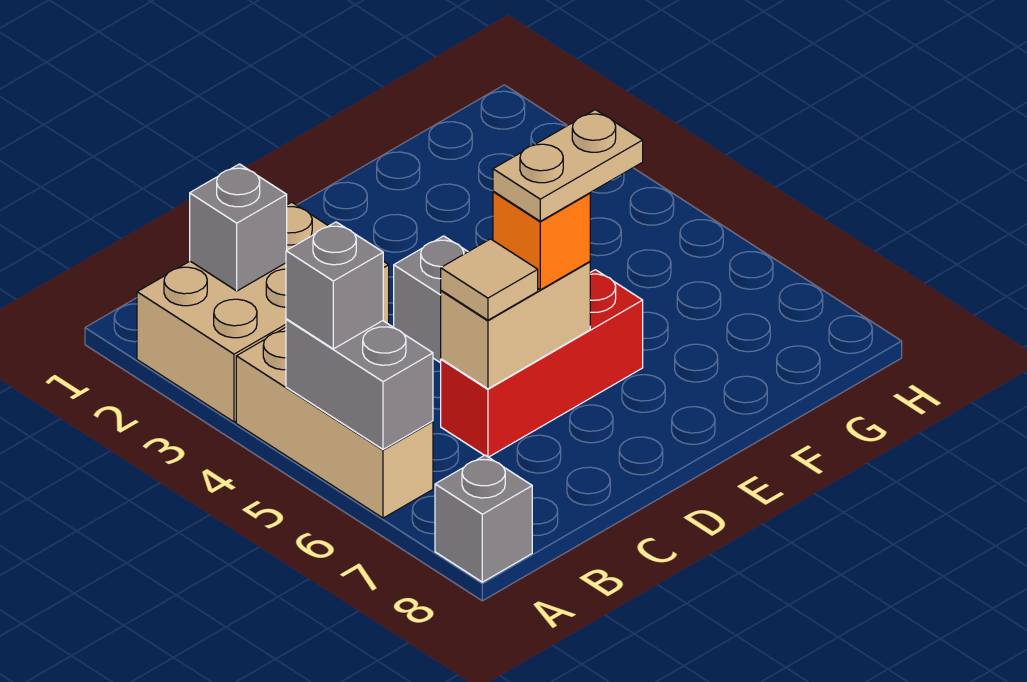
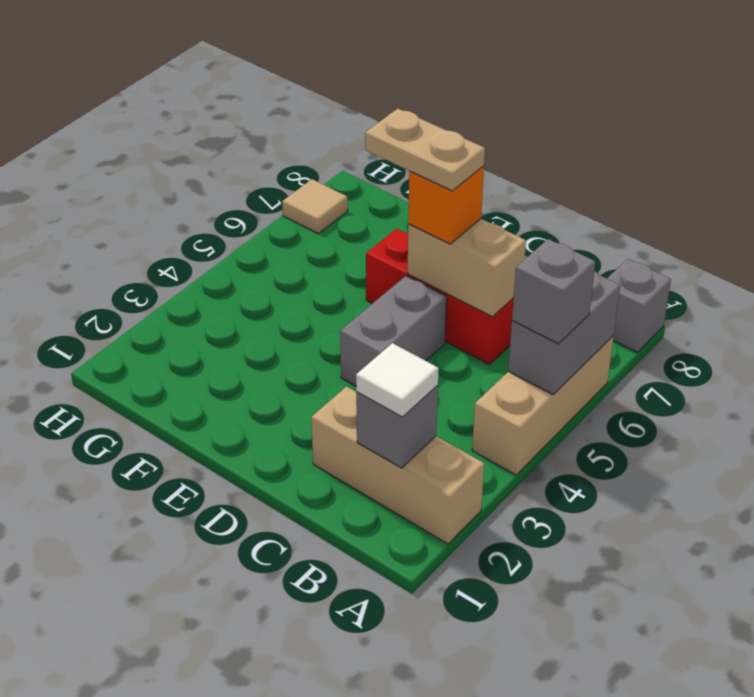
tan 2x3 brick [137,202,389,422] -> tan 1x3 brick [311,387,484,544]
none -> white 1x1 tile [356,343,439,417]
tan 1x1 tile [441,239,538,320] -> tan 1x1 tile moved to [282,179,348,233]

